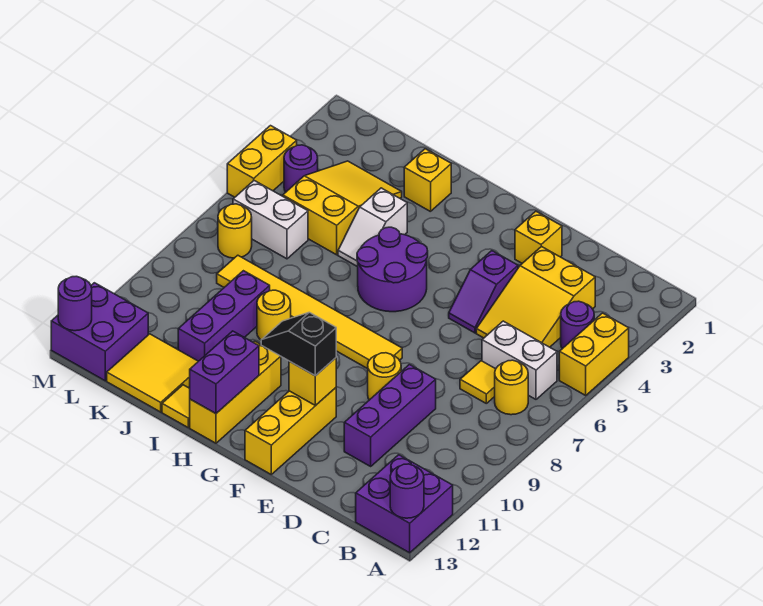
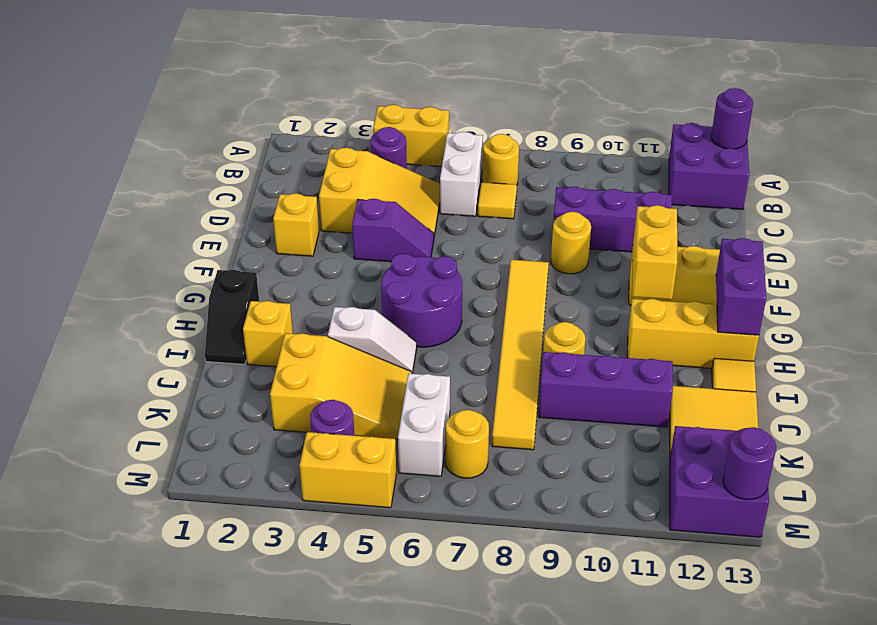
yellow 1x1 brick [289,358,336,406] -> yellow 1x2 brick [632,205,677,300]
black 1x2 slope [261,312,336,376] -> black 1x2 slope moved to [205,270,259,364]
purple 1x2 brick [190,331,259,414] -> purple 1x2 brick turned to [716,238,766,335]
yellow 2x3 slope [283,161,402,255] -> yellow 2x3 slope turned to [270,333,412,439]

